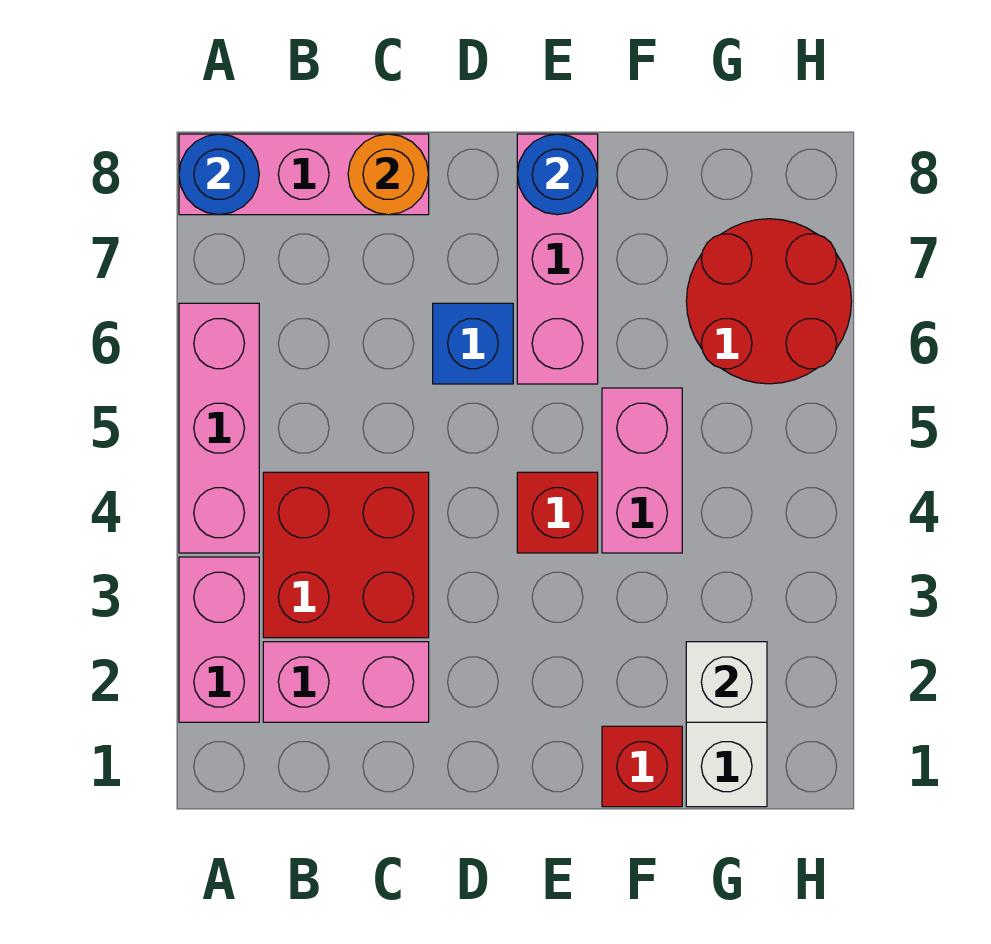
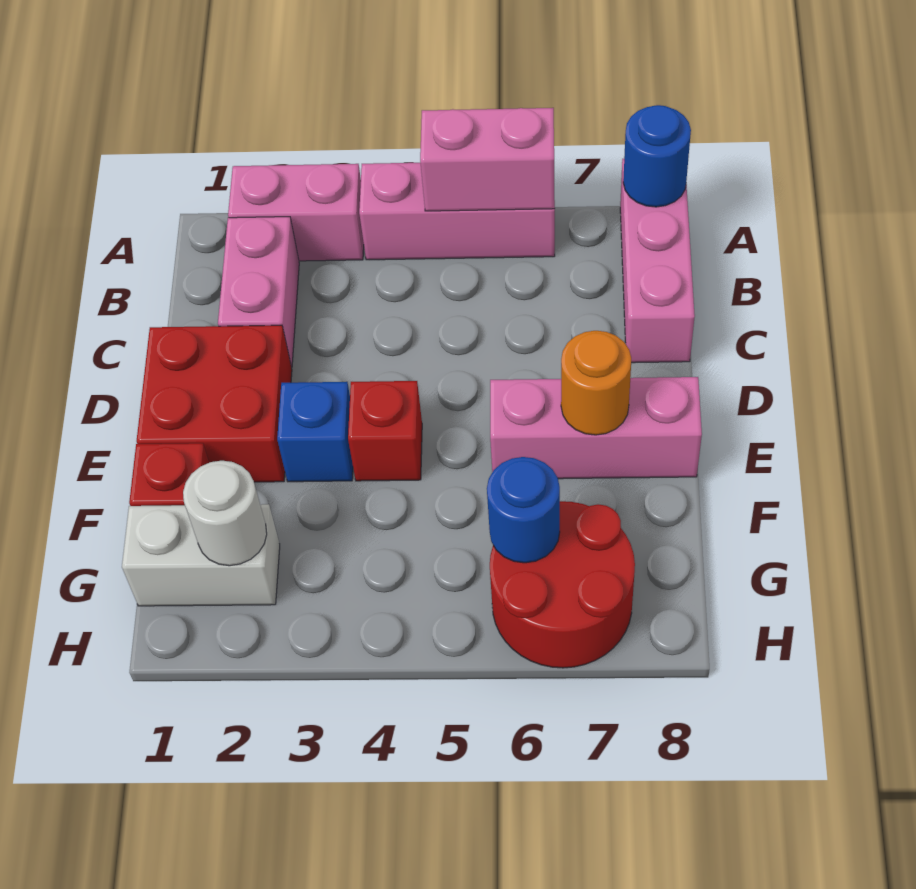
red 2x2 brick [263,472,429,638] -> red 2x2 brick moved to [137,325,292,482]
orange 1x1 round brick [348,134,429,215] -> orange 1x1 round brick moved to [561,331,631,435]
blue 1x1 brick [433,303,513,384] -> blue 1x1 brick moved to [277,382,353,482]
blue 1x1 round brick [517,134,598,215] -> blue 1x1 round brick moved to [487,457,560,563]
pink 1x2 brick [602,388,682,553] -> pink 1x2 brick moved to [420,108,555,211]
white 1x1 brick [686,642,767,722] -> white 1x1 round brick [183,461,267,566]

